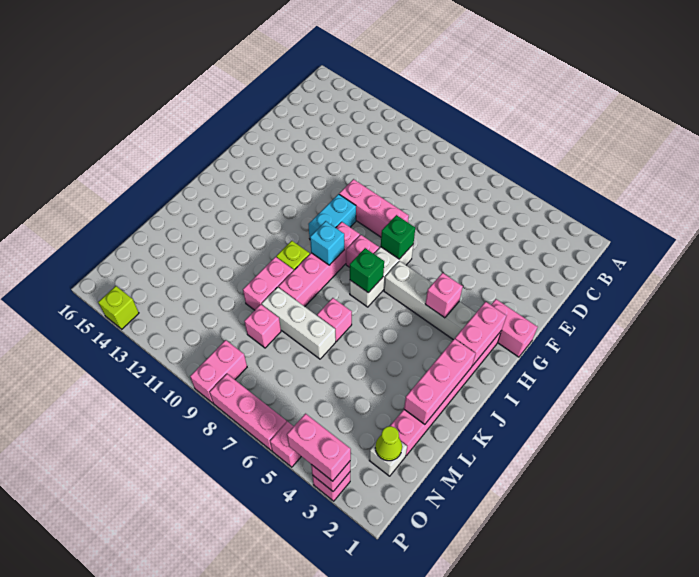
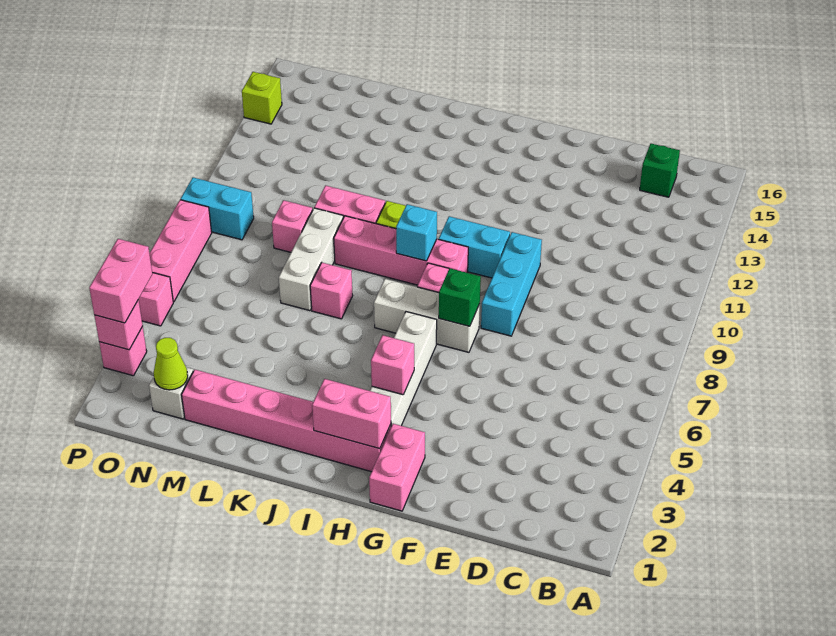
pink 1x3 brick [339,179,409,237] -> cyan 1x3 brick [481,232,542,336]
green 1x1 brick [350,248,384,293] -> green 1x1 brick moved to [640,144,680,197]
pink 1x3 brick [404,339,476,424] -> none
pink 1x2 brick [190,340,247,403] -> cyan 1x2 brick [181,178,254,240]

